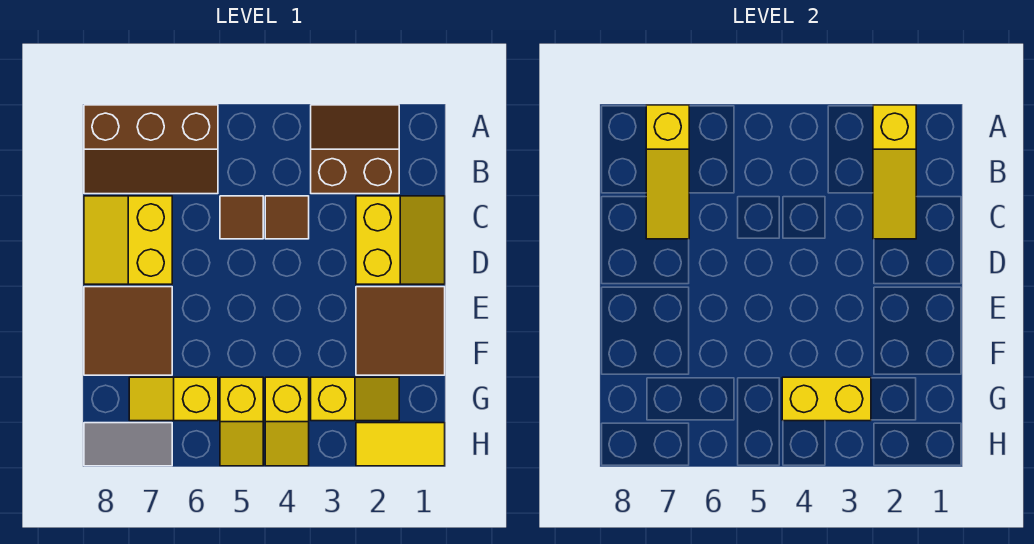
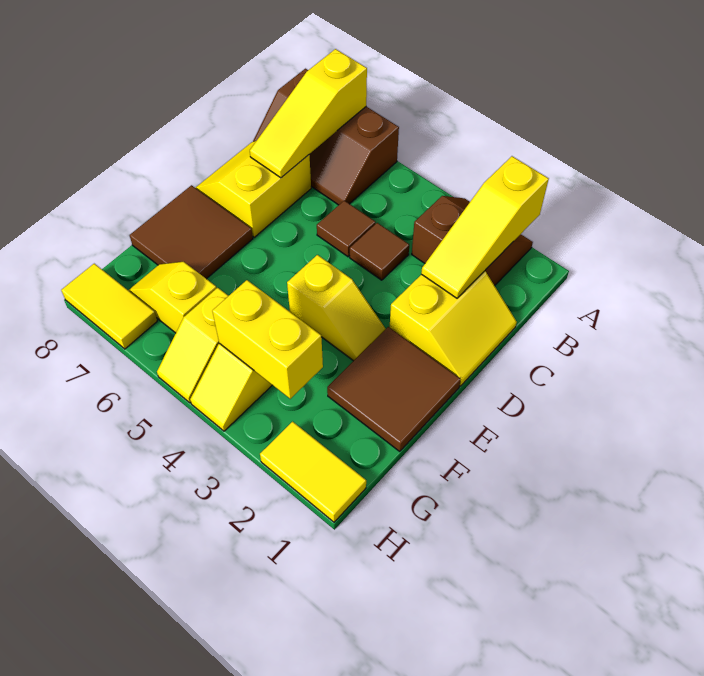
yellow 1x2 slope [311,377,399,421] -> yellow 1x2 slope moved to [287,255,385,361]
grey 1x2 tile [84,423,172,466] -> yellow 1x2 tile [61,264,157,349]

